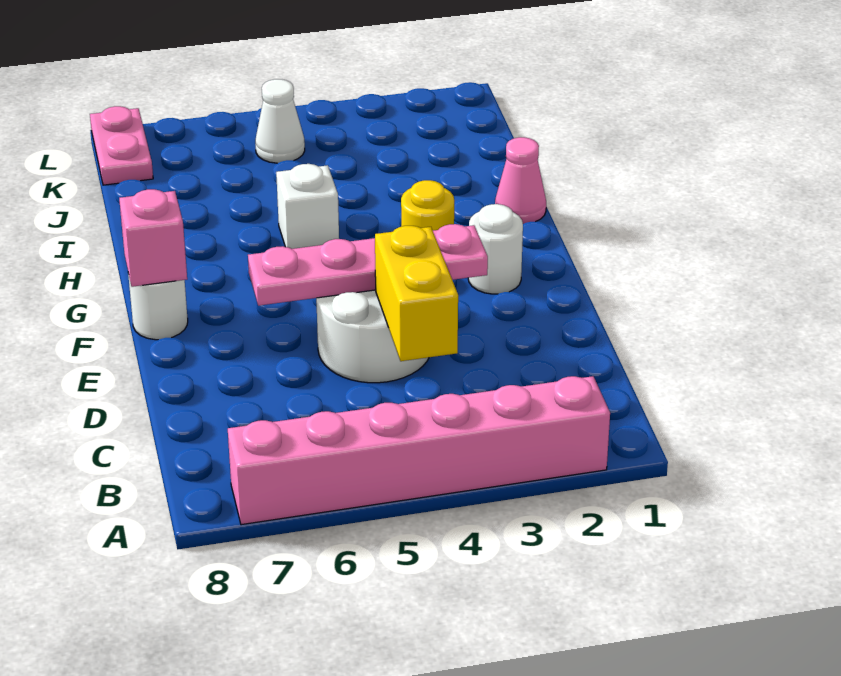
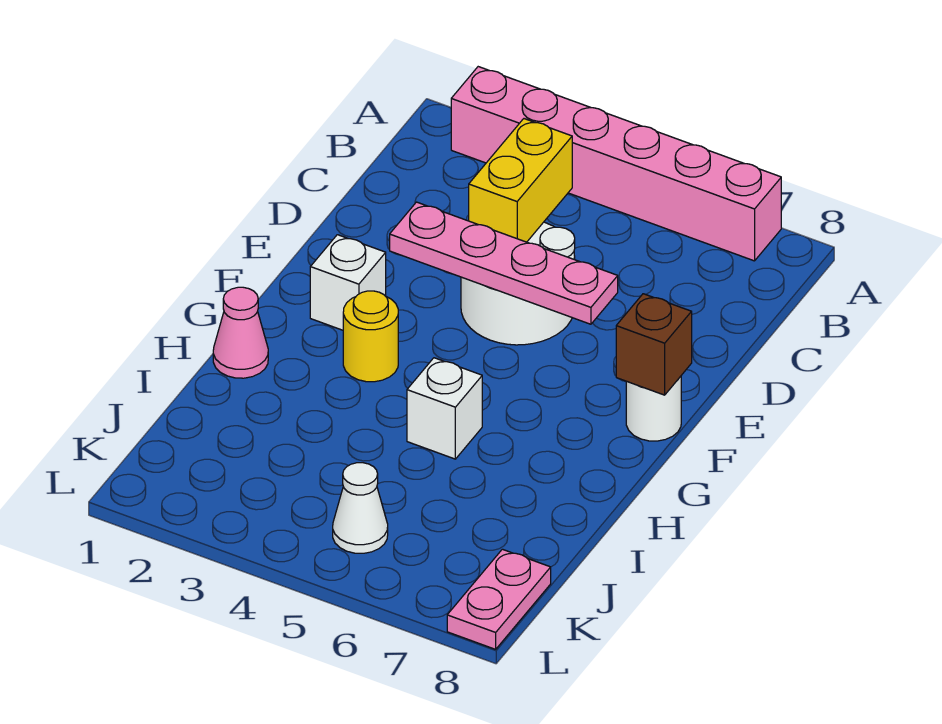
white 1x1 round brick [468,204,523,294] -> white 1x1 brick [310,235,386,330]
pink 1x1 brick [119,189,187,287] -> brown 1x1 brick [616,294,692,395]

